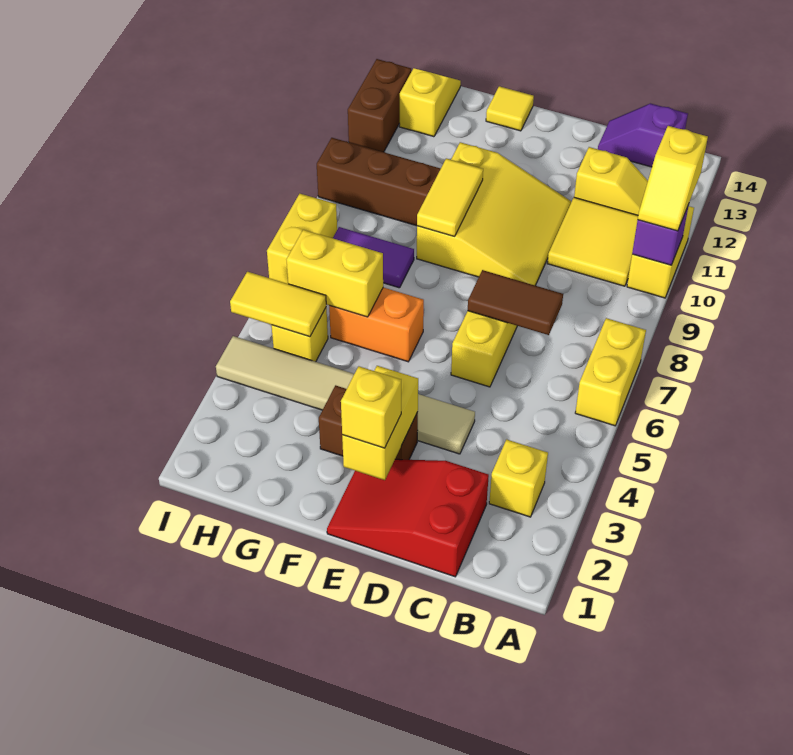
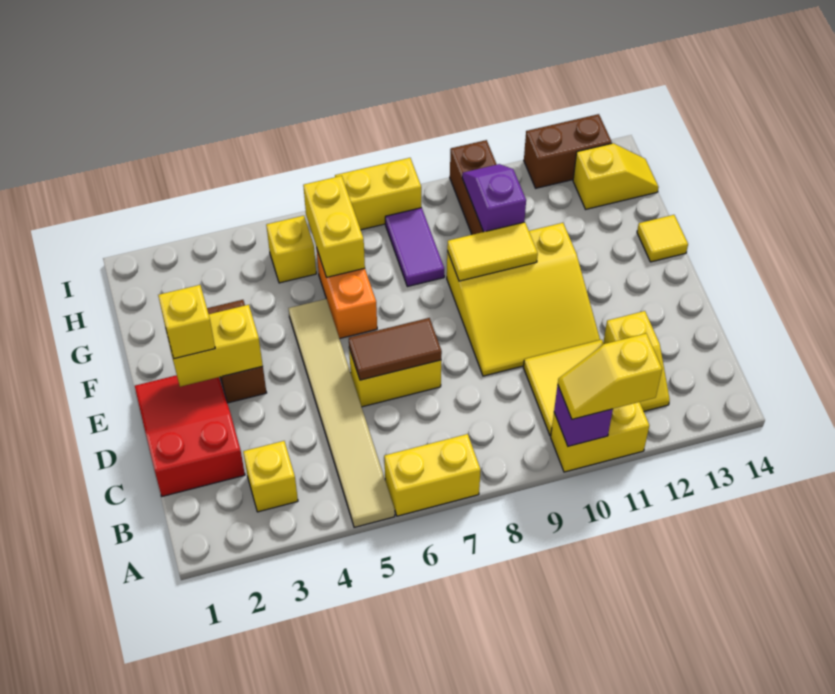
purple 1x2 slope [598,103,688,167] -> purple 1x2 slope moved to [462,164,526,232]
brown 1x2 tile [468,270,563,335] -> brown 1x2 tile turned to [349,318,442,380]
tan 1x6 tile [216,336,475,454] -> tan 1x6 tile moved to [288,299,395,528]
yellow 1x2 tile [230,272,326,337] -> none

